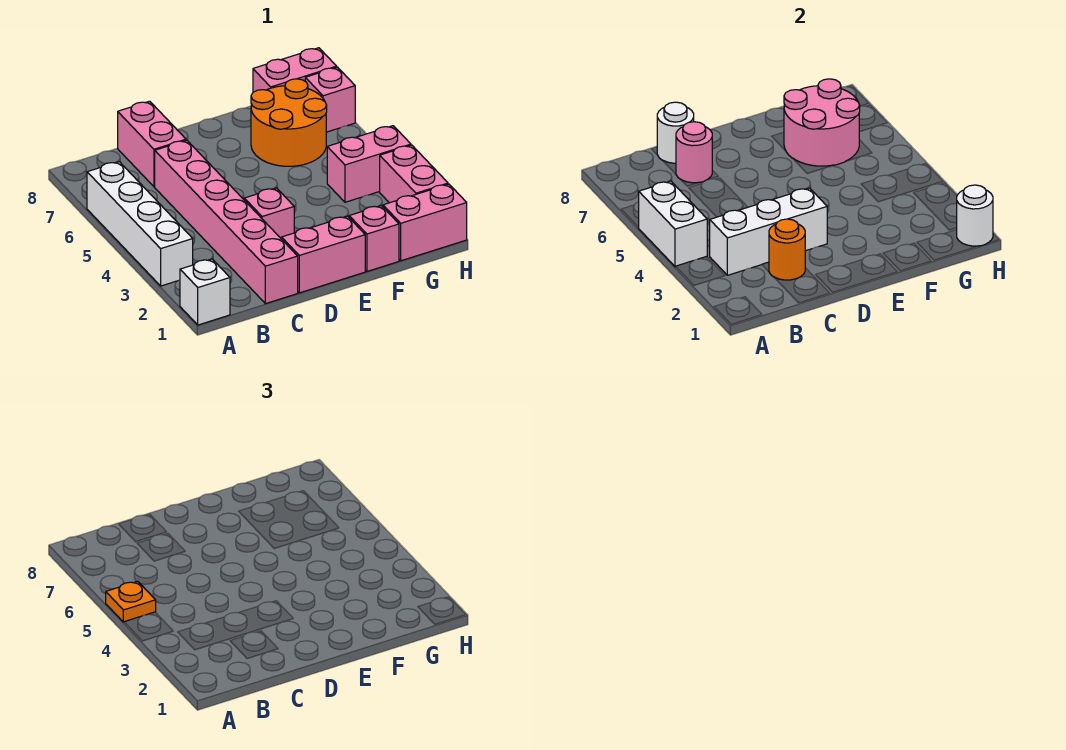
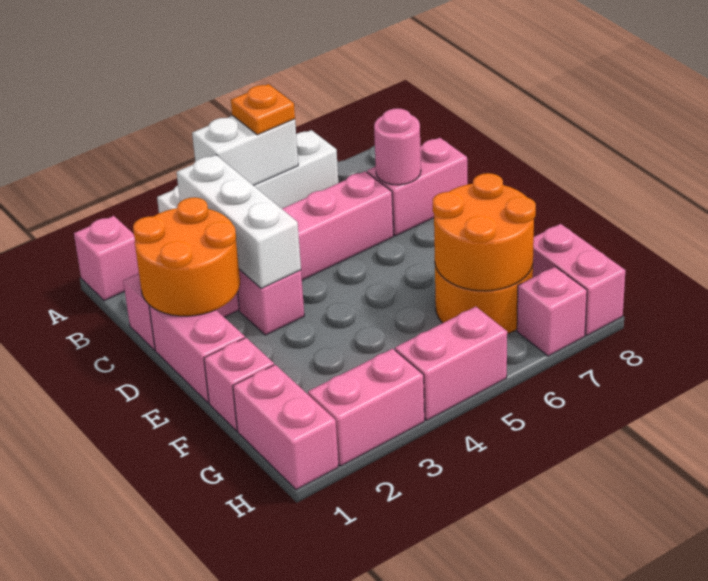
white 1x1 brick [180,259,230,325] -> pink 1x1 brick [74,216,139,301]
orange 1x1 round brick [769,219,805,280] -> orange 2x2 round brick [133,197,240,316]
white 1x1 round brick [657,102,694,163] -> none
pink 2x2 round brick [784,79,860,166] -> orange 2x2 round brick [433,173,536,291]
pink 1x2 brick [327,126,411,202] -> pink 1x2 brick turned to [395,307,507,420]
white 1x1 round brick [957,185,993,246] -> none

